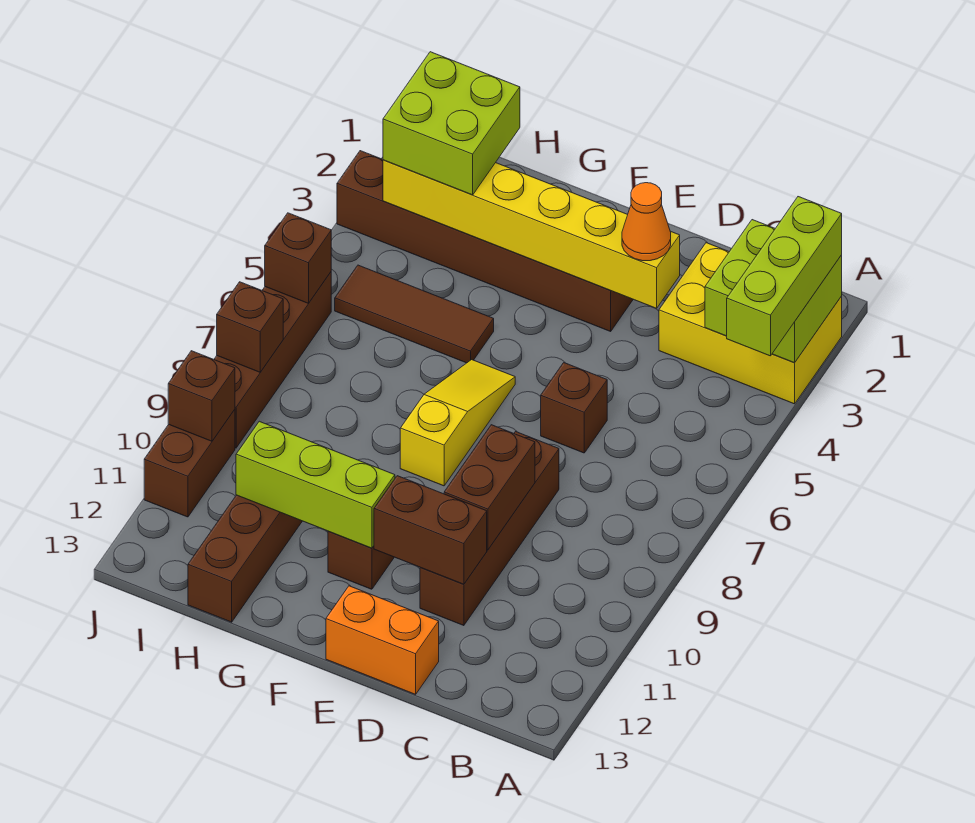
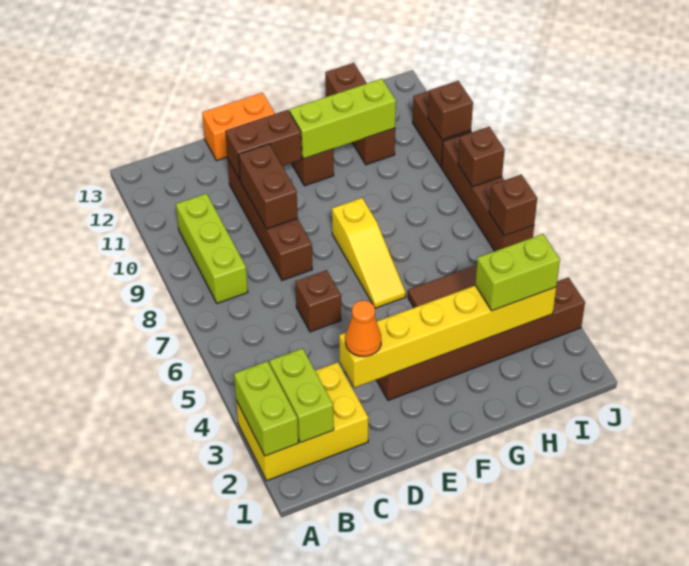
lime 1x3 brick [727,197,842,356] -> lime 1x3 brick moved to [176,193,248,303]
lime 2x2 brick [383,52,520,195] -> lime 1x2 brick [475,234,560,311]

